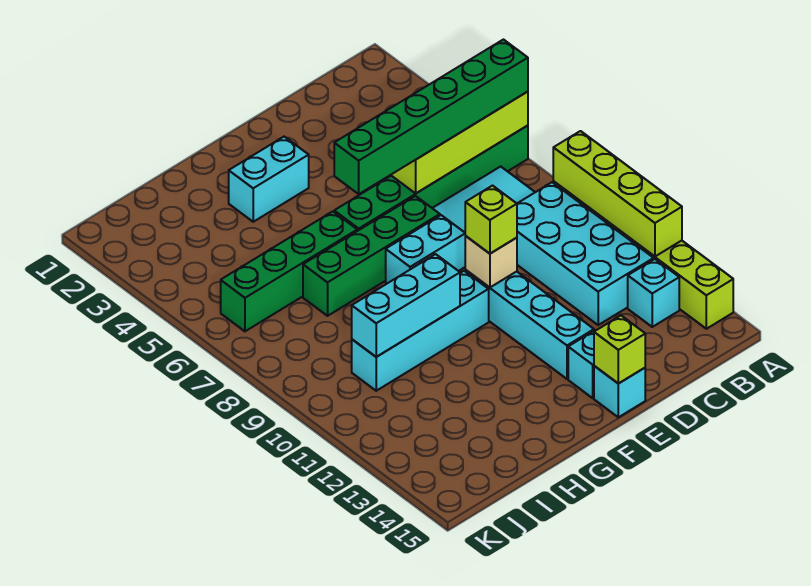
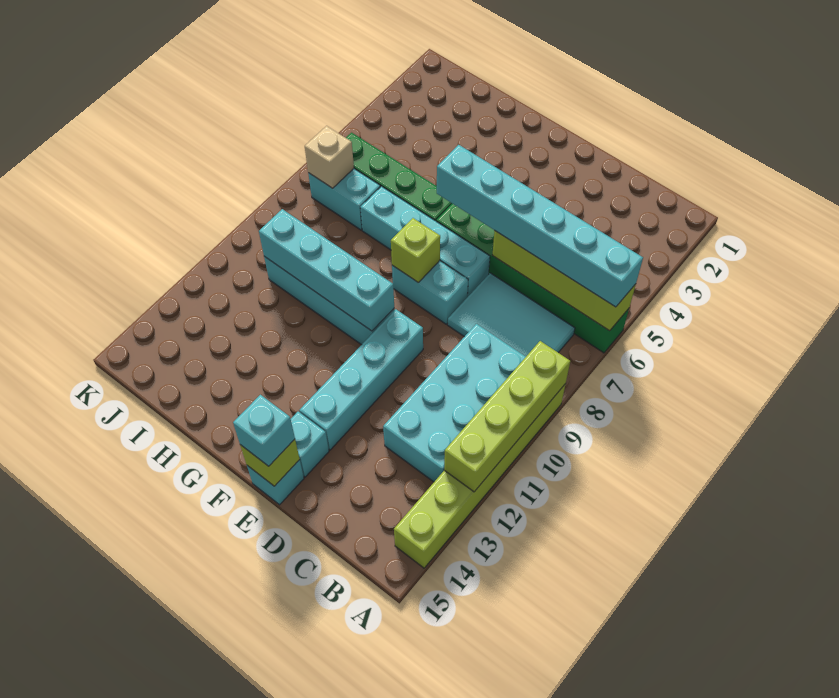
green 1x6 brick [334,40,528,194] -> cyan 1x6 brick [437,145,643,307]
cyan 1x1 brick [628,259,679,327] -> cyan 1x1 brick moved to [233,395,295,466]
green 1x4 brick [303,196,440,316] -> cyan 1x4 brick [360,186,490,297]
tan 1x1 brick [465,236,517,288] -> tan 1x1 brick moved to [305,126,354,188]
lime 1x1 brick [465,186,517,254] -> lime 1x1 brick moved to [391,218,440,283]
cyan 1x2 brick [229,137,309,222] -> cyan 1x2 brick moved to [308,169,380,230]
cyan 1x3 brick [352,254,460,357] -> cyan 1x4 brick [259,209,394,331]

